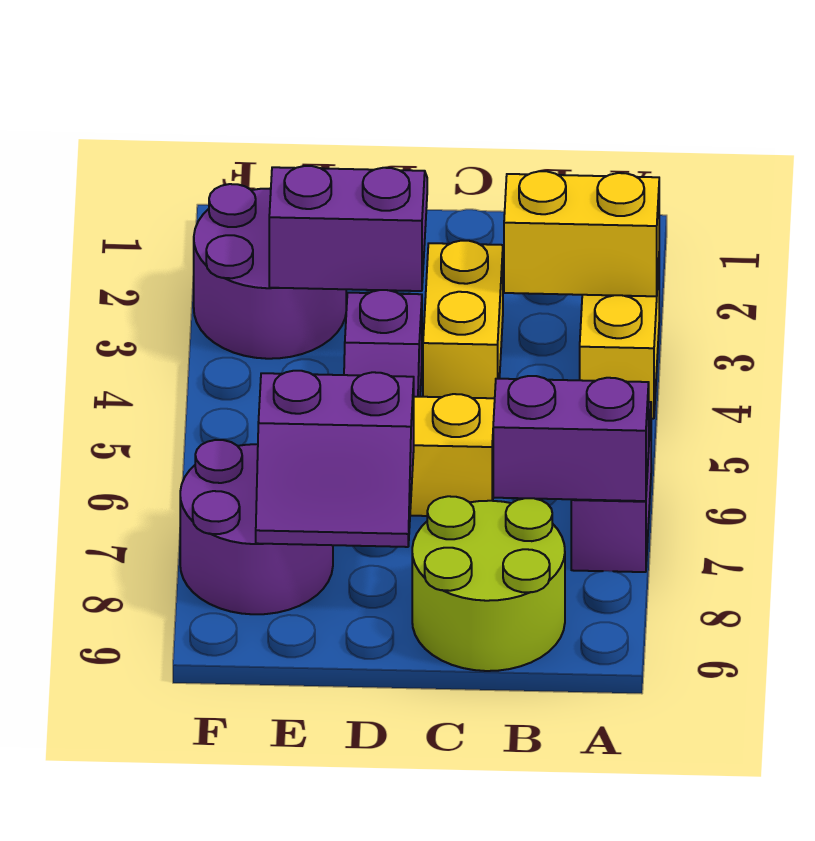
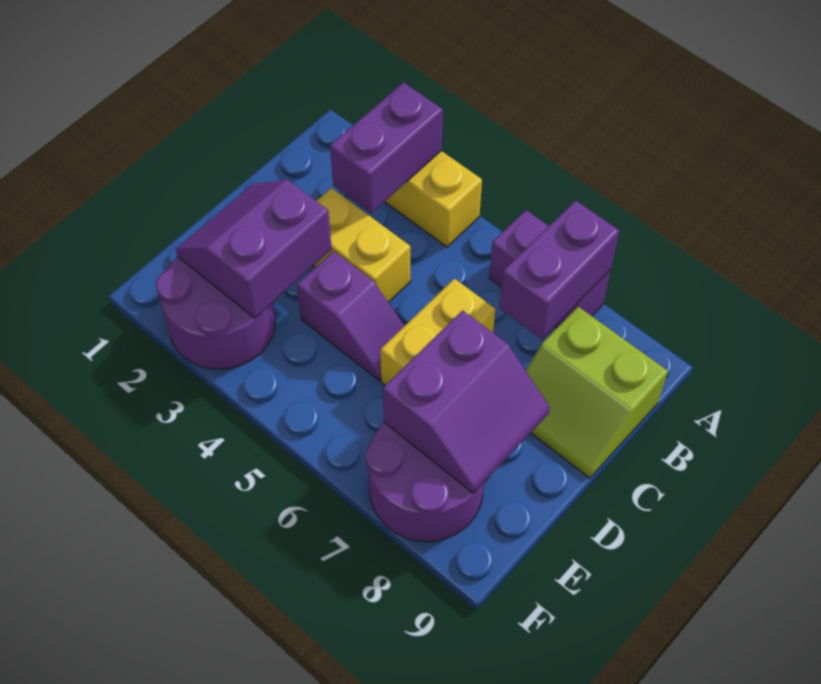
yellow 1x2 brick [504,171,659,296] -> purple 1x2 brick [330,83,443,213]
lime 2x2 round brick [412,496,565,671] -> lime 2x2 slope [525,307,668,478]

